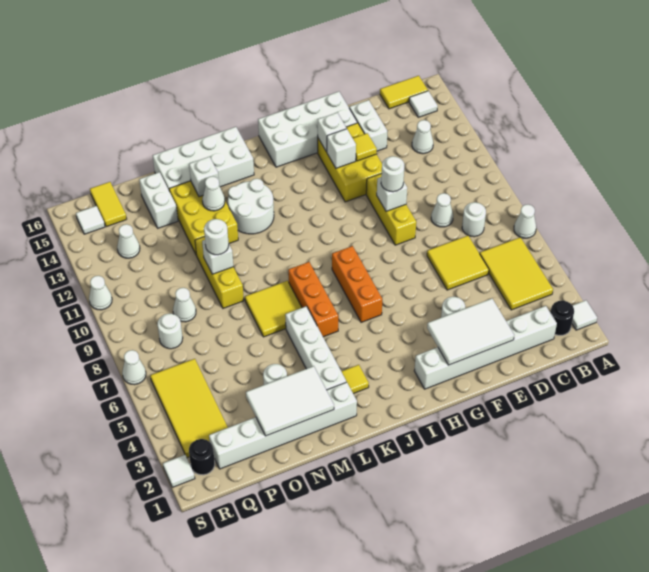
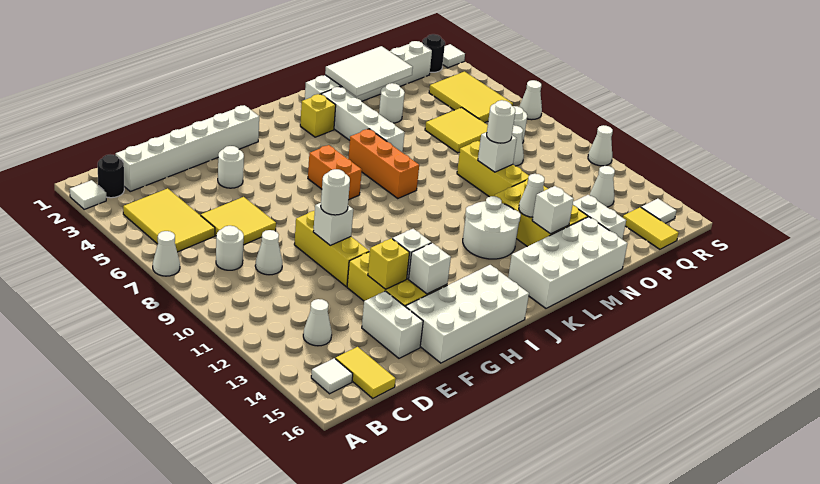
yellow 1x2 tile [380,76,428,109] -> yellow 1x2 tile turned to [335,347,396,398]
white 2x3 tile [427,299,514,365] -> none
yellow 1x1 tile [353,133,377,161] -> yellow 1x1 brick [368,238,410,289]
orange 1x3 brick [332,246,382,322] -> orange 1x2 brick [308,145,362,200]
yellow 1x1 tile [341,365,369,394] -> yellow 1x1 brick [300,94,336,137]
yellow 2x2 tile [245,281,302,337] -> yellow 2x2 tile moved to [425,107,488,153]
yellow 2x4 tile [150,359,228,458] -> yellow 2x3 tile [429,72,513,123]

